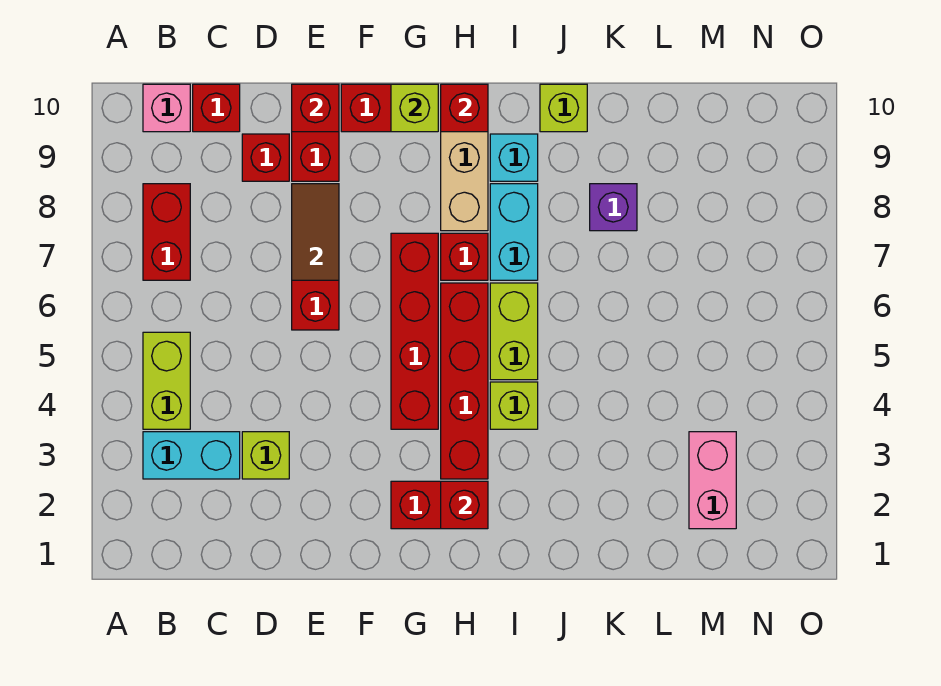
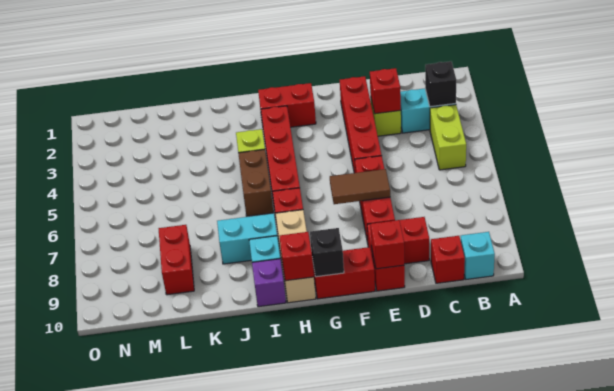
none -> black 1x1 brick [425,61,456,107]
red 1x2 brick [143,184,190,280] -> red 1x2 brick moved to [159,225,194,295]
pink 1x1 brick [143,84,190,132] -> cyan 1x1 brick [461,232,495,279]
brown 1x2 tile [292,184,339,280] -> brown 1x2 tile turned to [330,169,390,204]
red 1x4 brick [391,233,438,429] -> red 1x4 brick moved to [340,76,382,173]
lime 1x1 brick [391,84,438,132] -> black 1x1 brick [310,228,344,277]
red 1x1 brick [441,481,488,529] -> red 1x1 brick moved to [370,68,401,114]
lime 1x2 brick [490,283,538,380] -> brown 1x2 brick [238,149,273,216]
cyan 1x2 brick [490,184,538,280] -> cyan 1x2 brick turned to [217,213,277,264]
lime 1x1 brick [540,84,587,132] -> none
purple 1x1 brick [590,184,637,231] -> purple 1x1 brick moved to [252,259,286,307]
pink 1x2 brick [689,432,736,529] -> none

